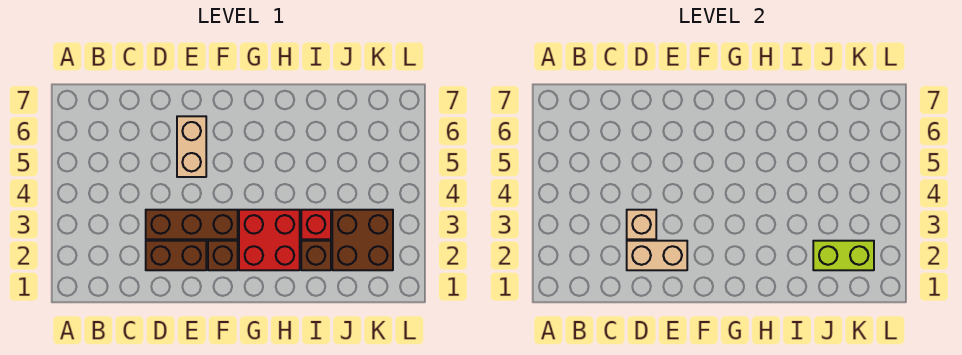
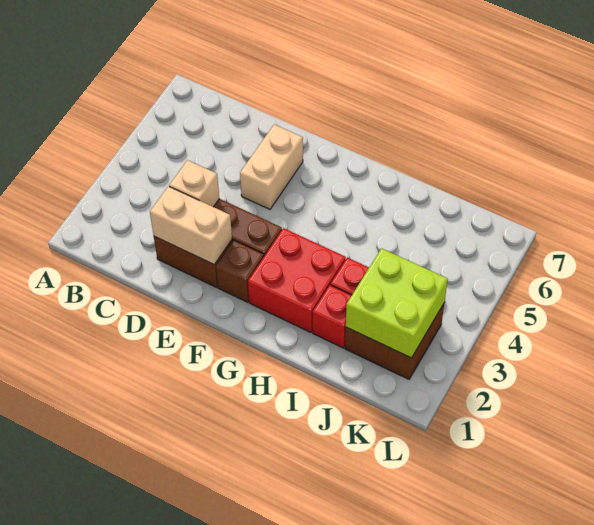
brown 1x1 brick [301,241,331,270] -> red 1x1 brick [313,285,352,348]
lime 1x2 brick [813,241,874,270] -> lime 2x2 brick [346,249,448,358]

